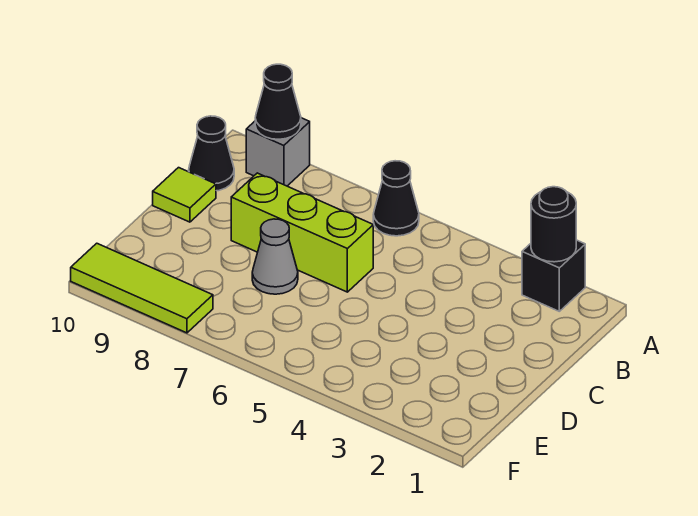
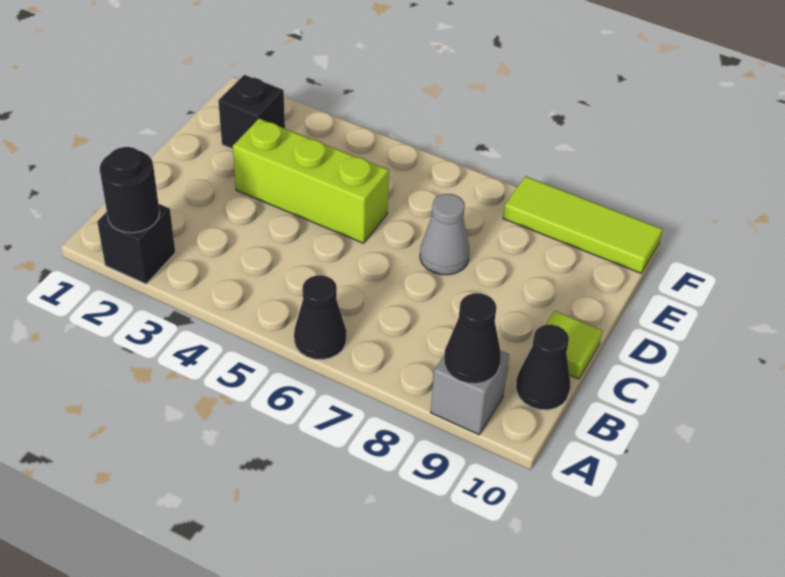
lime 1x3 brick [231,173,373,292] -> lime 1x3 brick moved to [233,119,389,243]
none -> black 1x1 brick [218,75,285,149]

